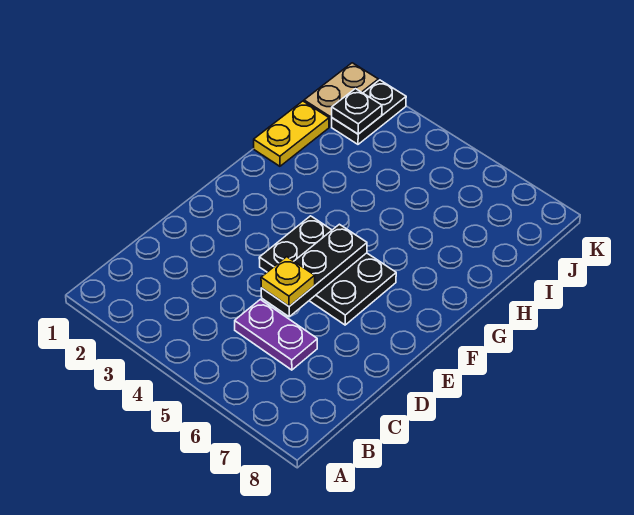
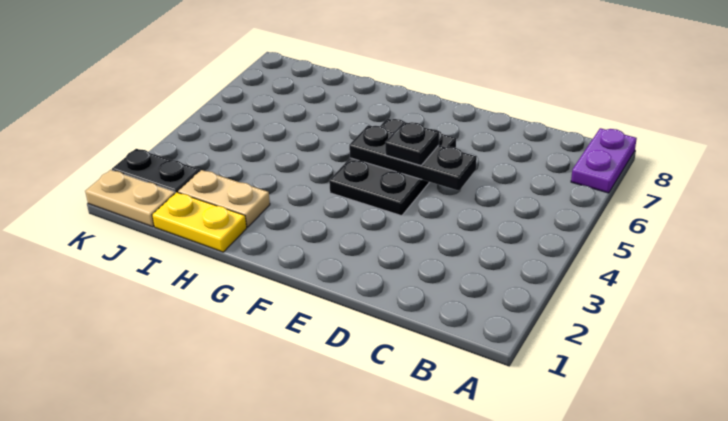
purple 1x2 plate [235,300,317,370] -> purple 1x2 plate moved to [571,128,637,193]
yellow 1x1 plate [261,257,315,306] -> none
none -> tan 1x2 plate [178,170,270,227]
black 1x1 plate [332,89,382,134] -> black 1x1 plate moved to [385,122,439,166]

